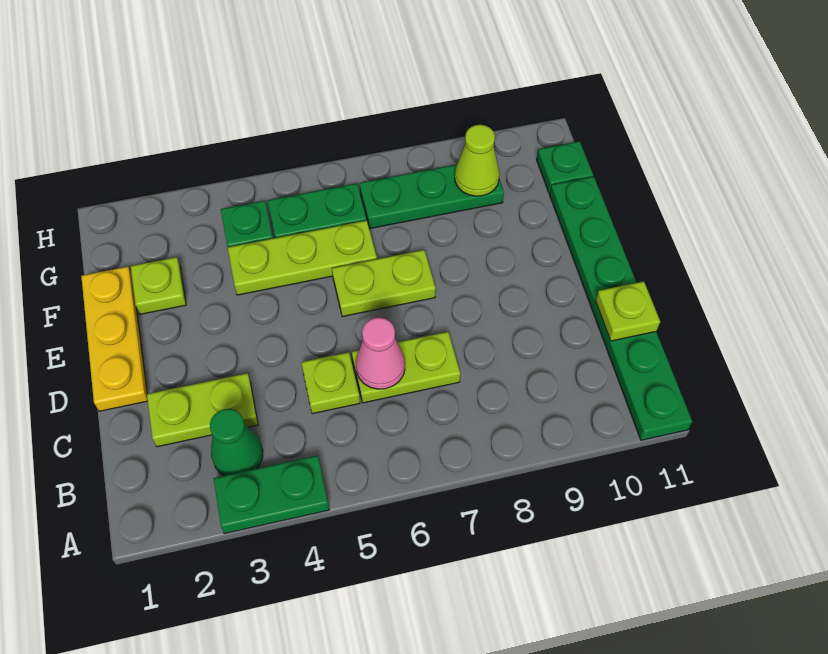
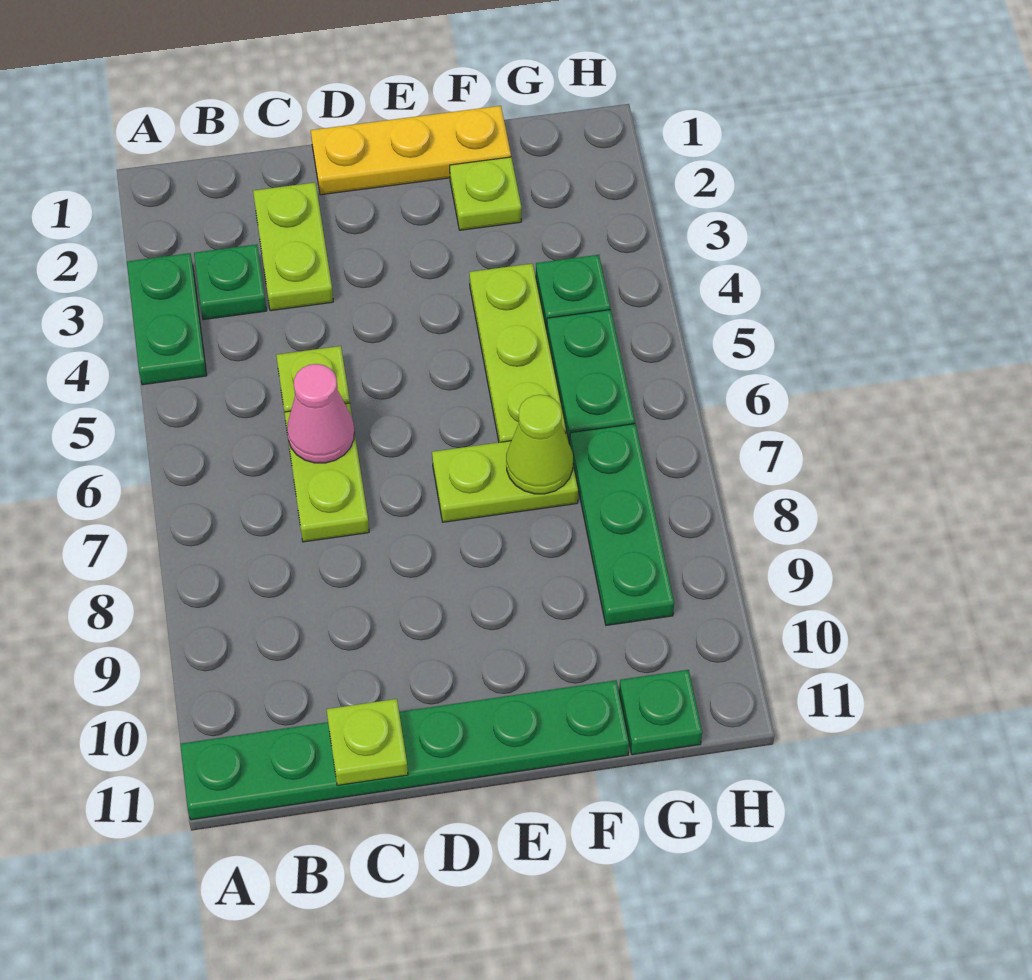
green 1x1 cone [210,409,263,476] -> green 1x1 plate [194,244,267,320]
lime 1x2 plate [332,250,436,317] -> lime 1x2 plate turned to [432,433,578,522]
lime 1x1 cone [455,125,499,196] -> lime 1x1 cone moved to [506,395,573,494]

